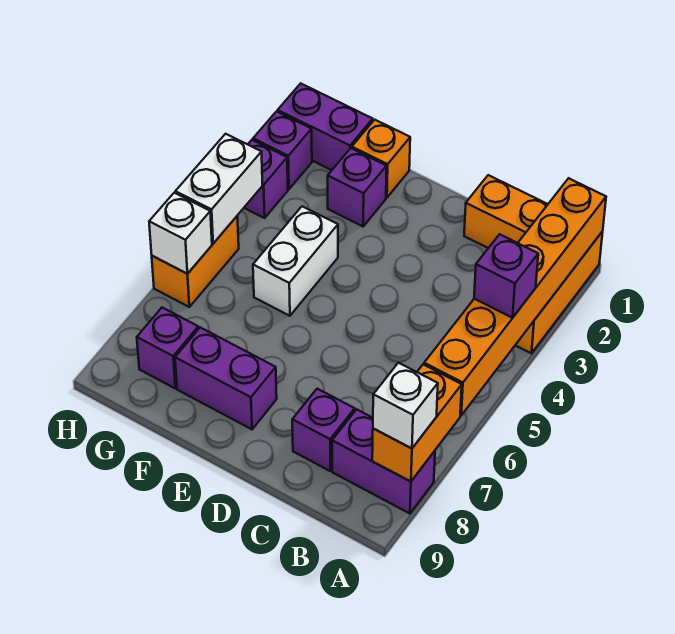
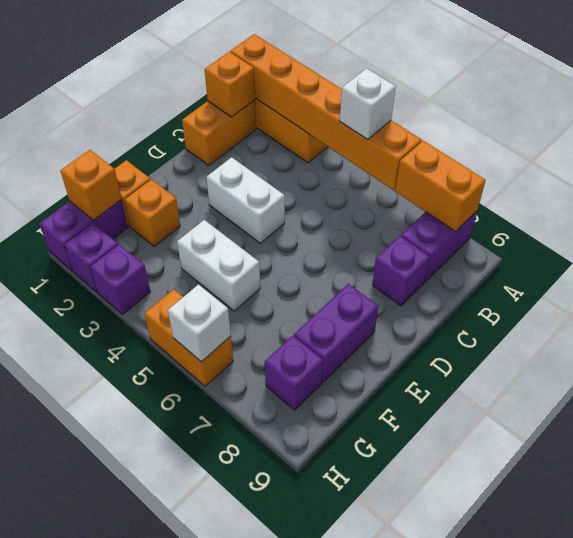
purple 1x1 brick [474,234,538,318] -> none
white 1x1 brick [373,363,438,448] -> white 1x1 brick moved to [340,68,396,139]
none -> orange 1x1 brick [205,52,255,117]
purple 1x1 brick [328,148,387,226] -> orange 1x1 brick [124,179,180,247]
none -> orange 1x1 brick [61,150,121,220]
white 1x2 brick [175,134,262,243] -> white 1x2 brick moved to [206,157,285,243]

